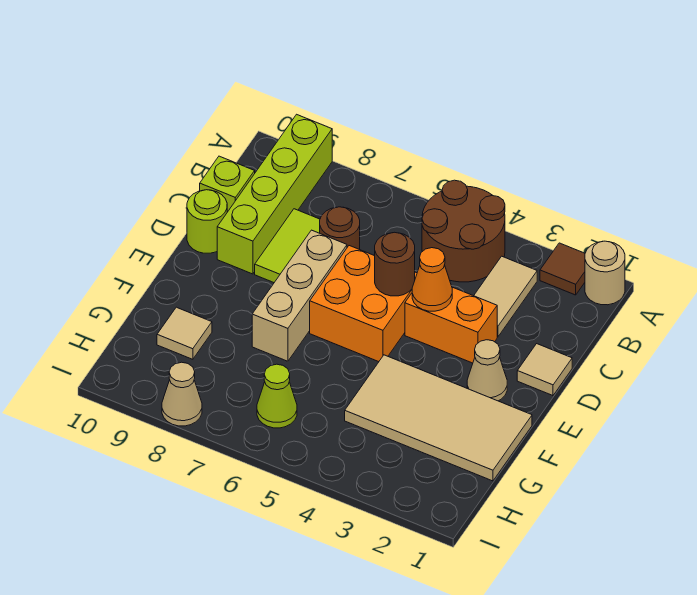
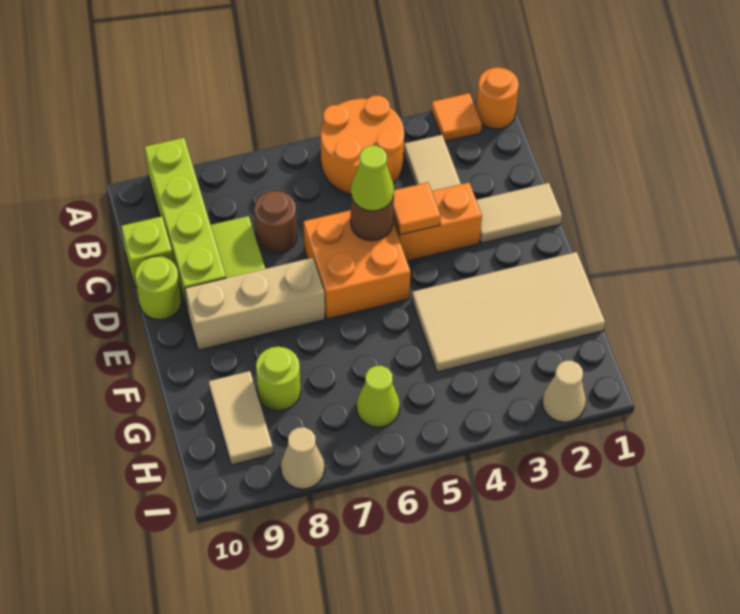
tan 1x1 round brick [585,241,625,305] -> orange 1x1 round brick [476,67,519,129]
brown 1x1 tile [540,243,585,295] -> orange 1x1 tile [431,93,482,142]
brown 2x2 round brick [422,180,505,282] -> orange 2x2 round brick [321,96,404,194]
tan 1x1 tile [517,344,572,396] -> tan 1x2 tile [476,183,562,243]
orange 1x1 cone [412,248,452,311] -> orange 1x1 tile [393,182,441,235]
none -> lime 1x1 cone [351,146,394,211]
tan 1x3 brick [252,230,347,361] -> tan 1x3 brick turned to [185,258,325,350]
tan 1x1 cone [467,340,507,401] -> tan 1x1 cone moved to [542,361,586,422]
none -> lime 1x1 round brick [256,347,300,411]
tan 1x1 tile [157,307,212,359] -> tan 1x2 tile [209,371,273,465]

